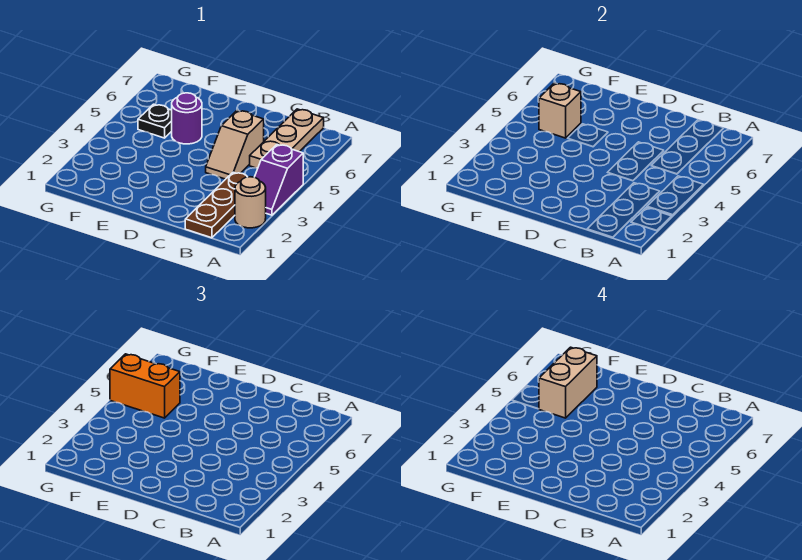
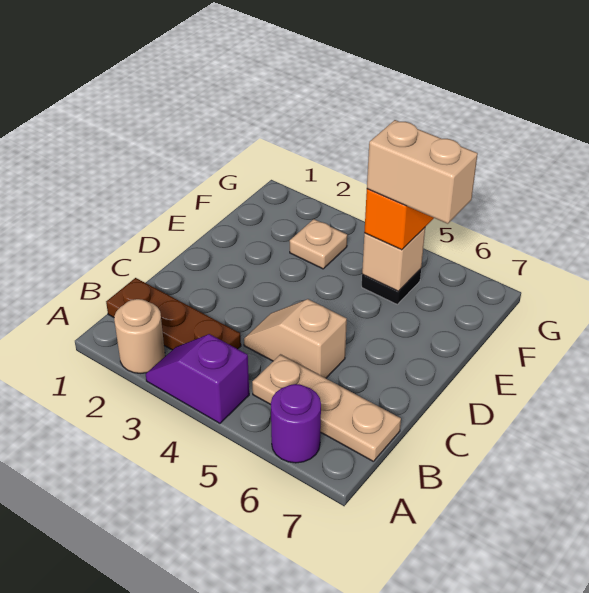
purple 1x1 round brick [172,93,202,144] -> purple 1x1 round brick moved to [271,384,321,463]
none -> tan 1x1 plate [290,219,347,269]

